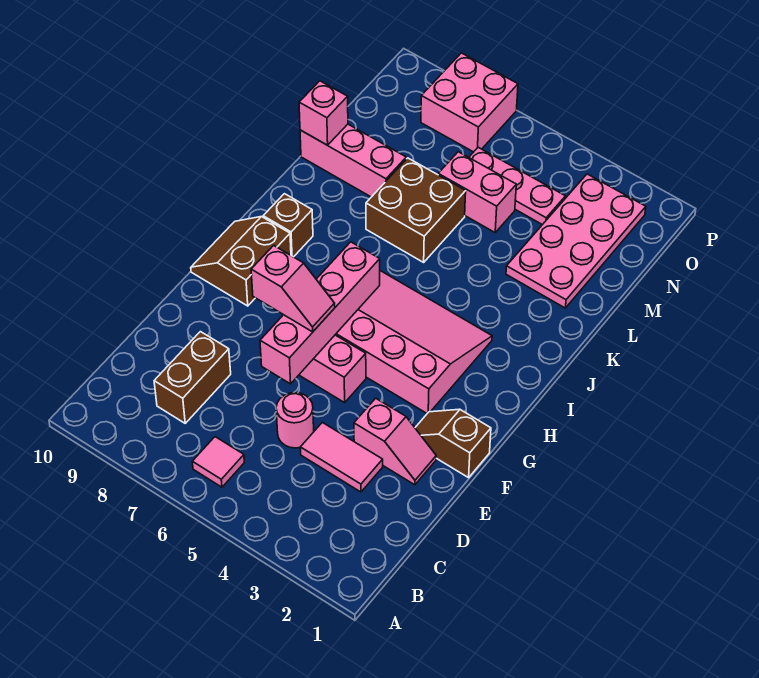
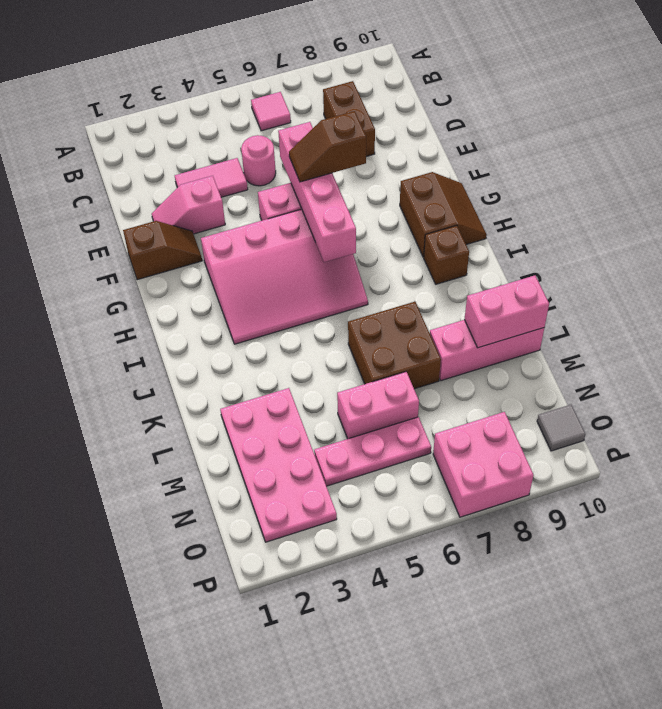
pink 1x2 slope [251,245,335,332] -> brown 1x2 slope [289,111,366,182]
pink 1x1 brick [299,81,348,145] -> pink 1x2 brick [464,276,549,348]
none -> grey 1x1 tile [537,405,586,451]

